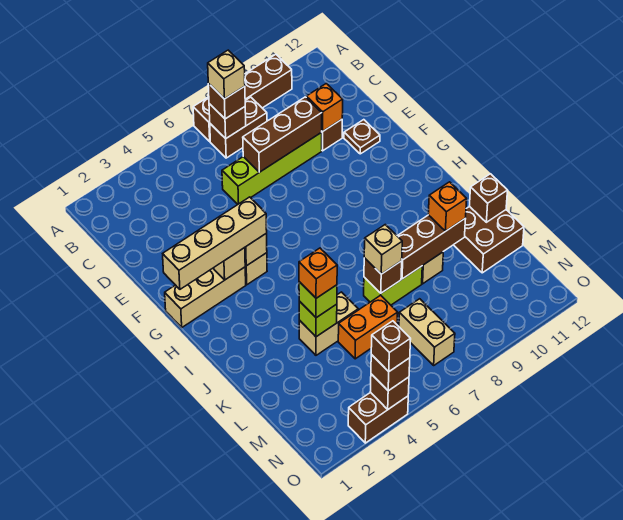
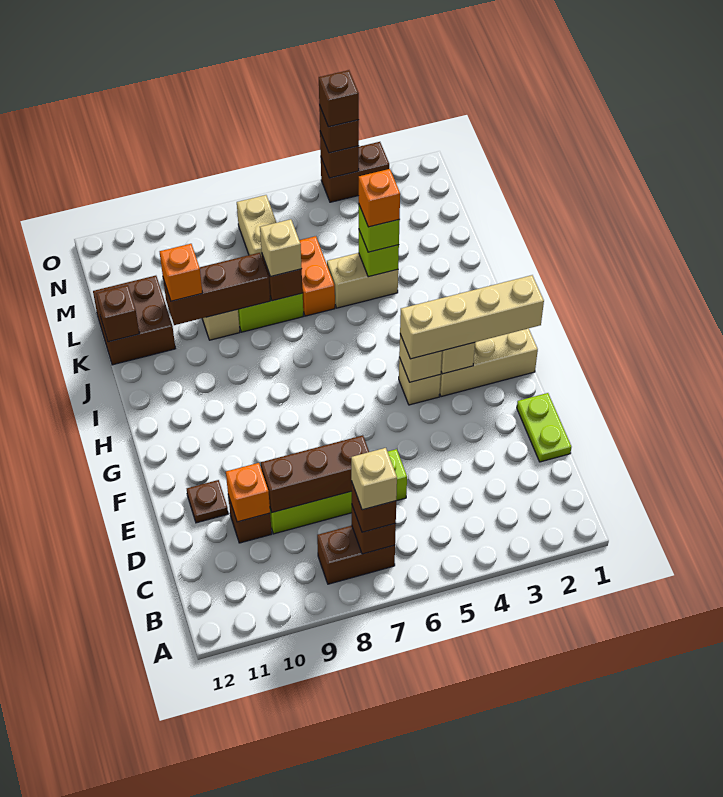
brown 1x4 brick [193,55,292,141] -> none
none -> lime 1x2 plate [517,393,571,462]
orange 1x2 brick [338,295,398,359] -> orange 1x2 brick turned to [299,236,335,316]

